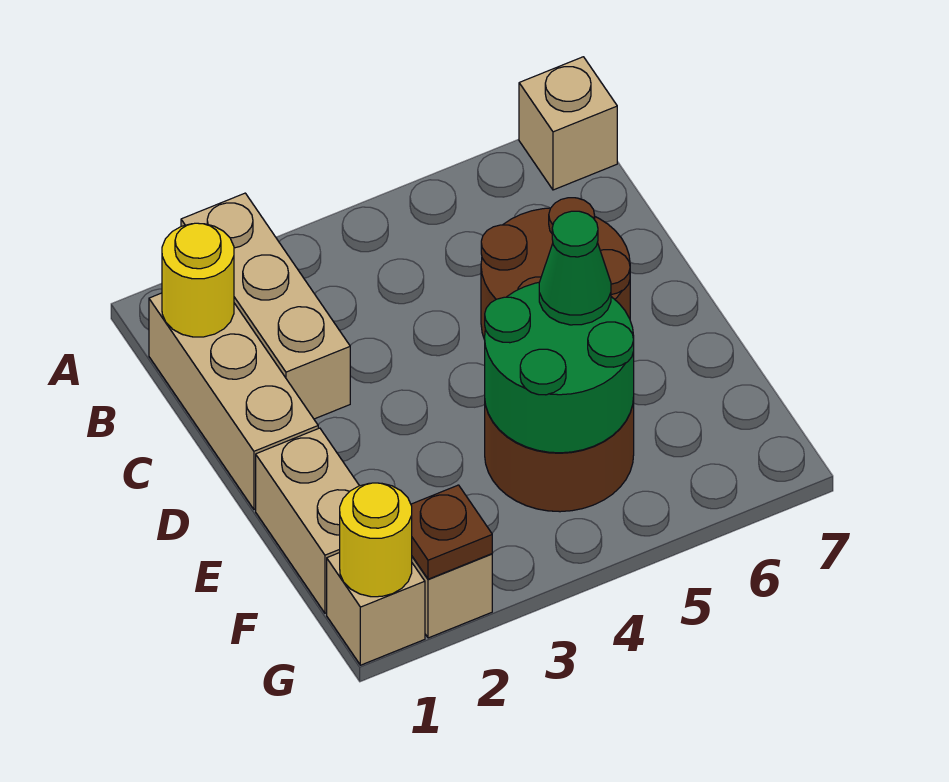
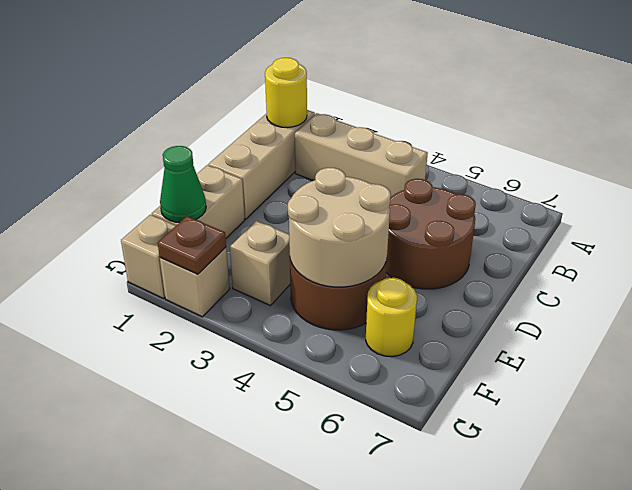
tan 1x3 brick [181,193,350,419] -> tan 1x3 brick turned to [295,113,428,197]
tan 1x1 brick [519,57,617,190] -> tan 1x1 brick moved to [230,221,290,306]
green 2x2 round brick [485,283,634,453] -> tan 2x2 round brick [288,168,391,287]
green 1x1 cone [539,211,611,325] -> green 1x1 cone moved to [160,146,206,222]
yellow 1x1 round brick [340,483,412,597] -> yellow 1x1 round brick moved to [366,278,417,357]

